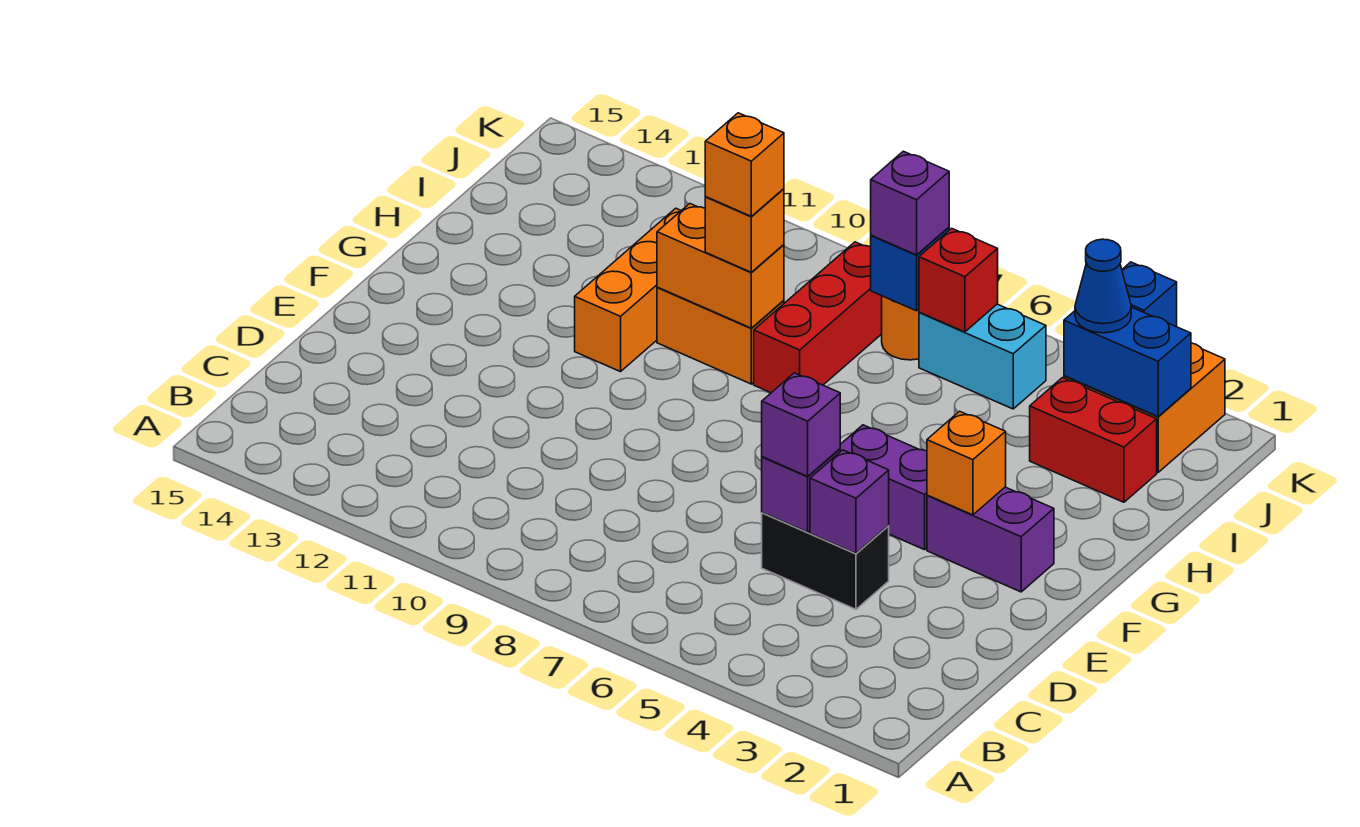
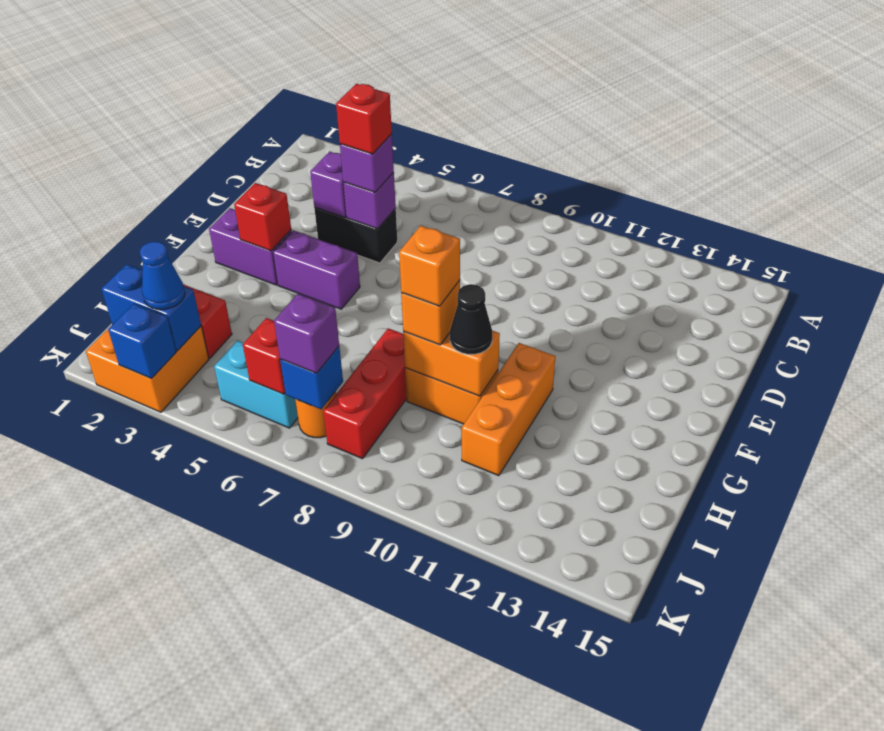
none -> red 1x1 brick [336,84,392,154]
orange 1x1 brick [927,411,1006,515] -> red 1x1 brick [234,183,291,251]
none -> black 1x1 cone [450,284,492,354]

